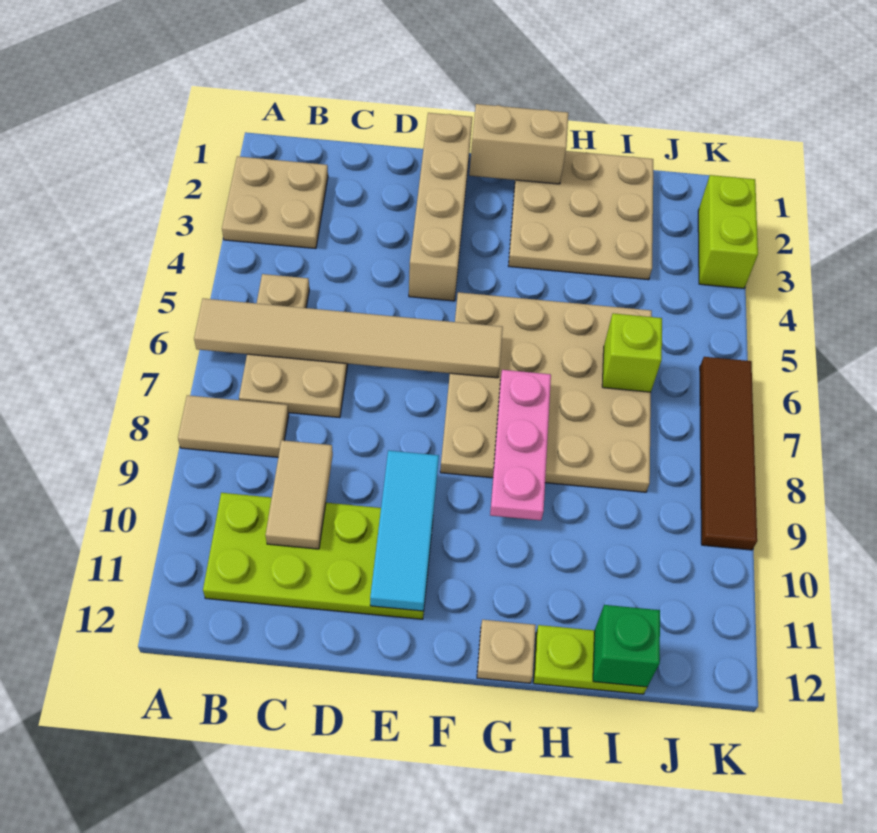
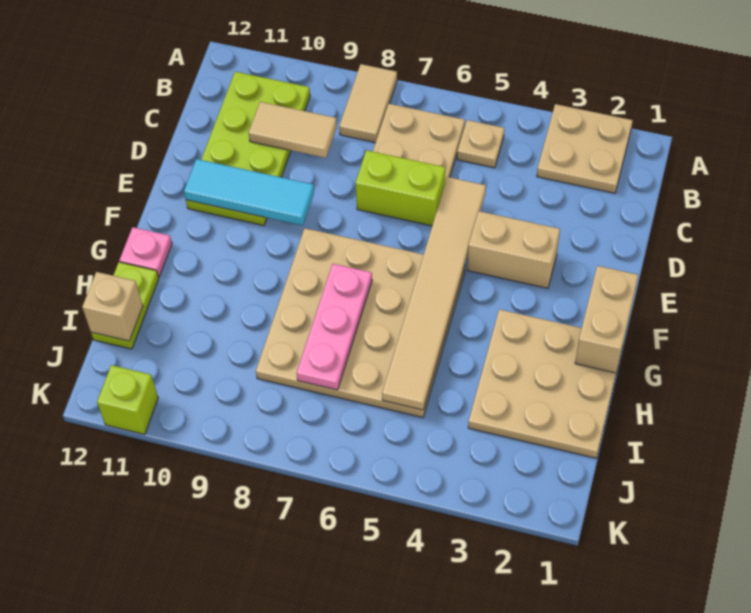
tan 1x6 tile [194,298,503,378] -> tan 1x6 tile moved to [382,177,486,410]
tan 1x4 brick [409,113,472,301] -> tan 1x2 brick [468,211,560,288]
pink 1x3 plate [490,370,551,520] -> pink 1x3 plate turned to [297,264,372,390]
tan 1x1 plate [477,620,536,683] -> pink 1x1 plate [119,227,172,277]
lime 1x1 brick [602,313,662,392] -> lime 1x1 brick moved to [97,365,158,434]
green 1x1 brick [593,605,660,687] -> tan 1x1 brick [82,272,143,341]
lime 1x2 brick [698,175,758,288] -> lime 1x2 brick moved to [355,150,445,226]
brown 1x4 tile [700,357,757,550] -> none

